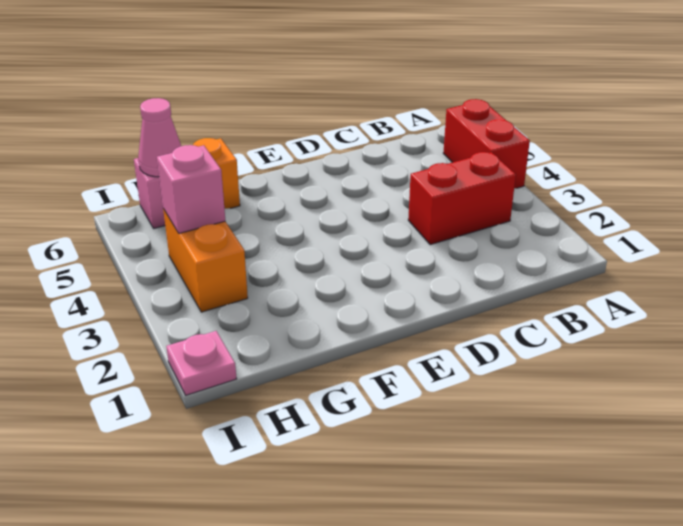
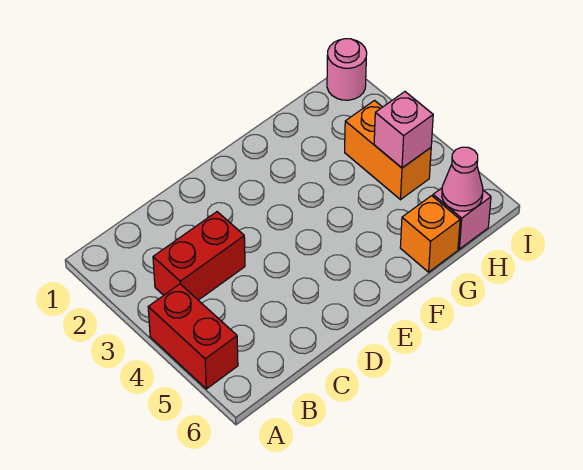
pink 1x1 plate [166,331,237,395] -> pink 1x1 round brick [327,39,367,100]

